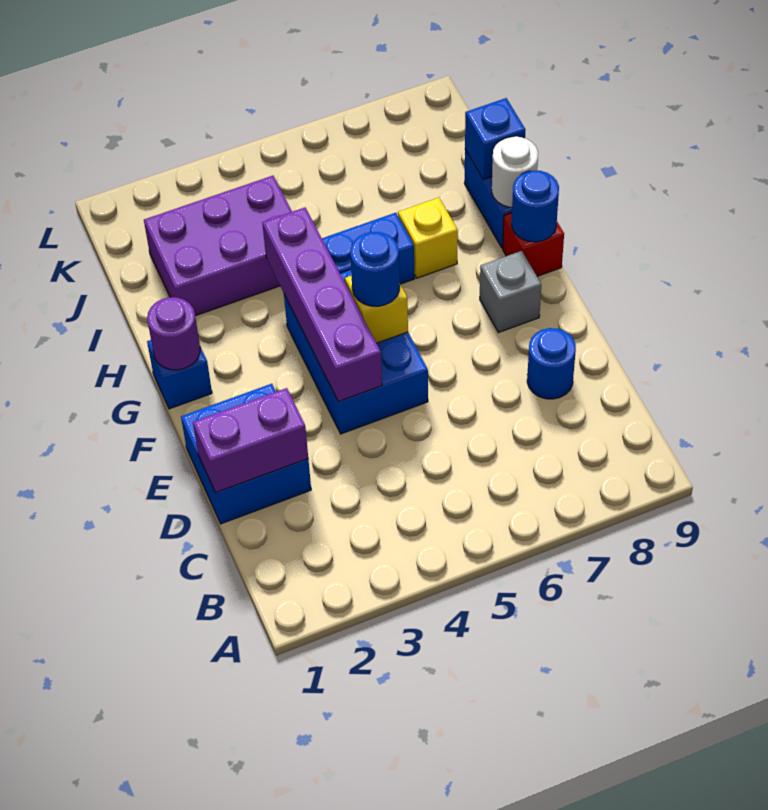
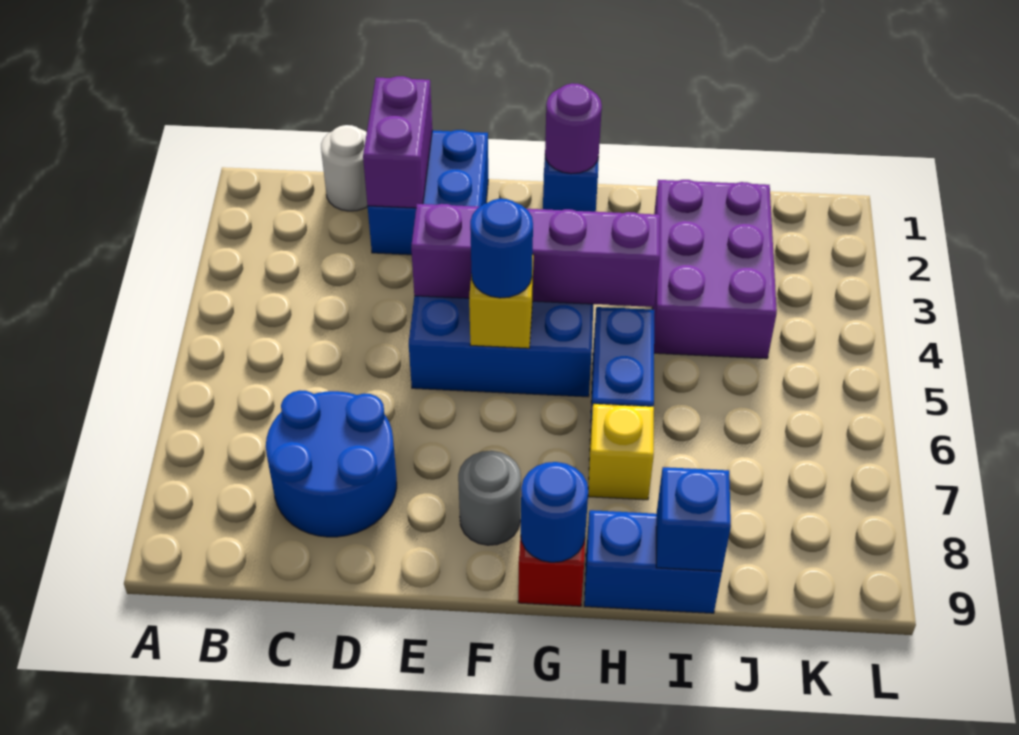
blue 1x1 round brick [527,328,576,399] -> blue 2x2 round brick [266,390,397,537]
grey 1x1 brick [480,251,541,333] -> grey 1x1 round brick [458,451,521,545]
white 1x1 round brick [492,136,538,207] -> white 1x1 round brick moved to [321,125,368,211]

